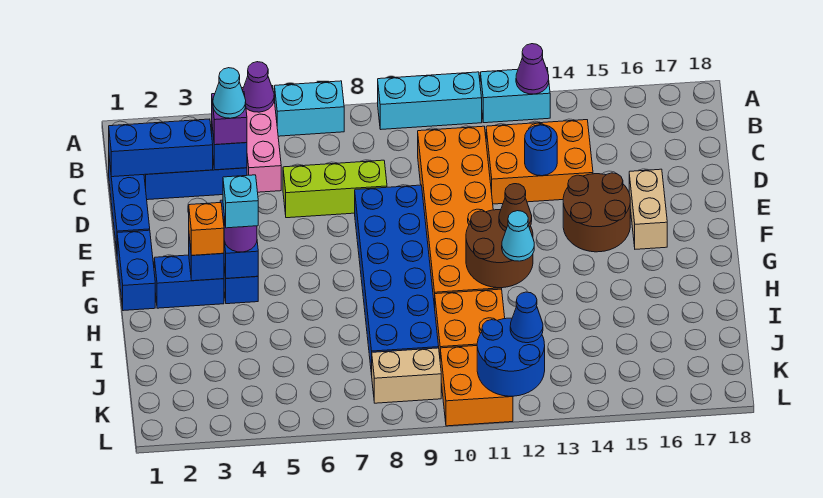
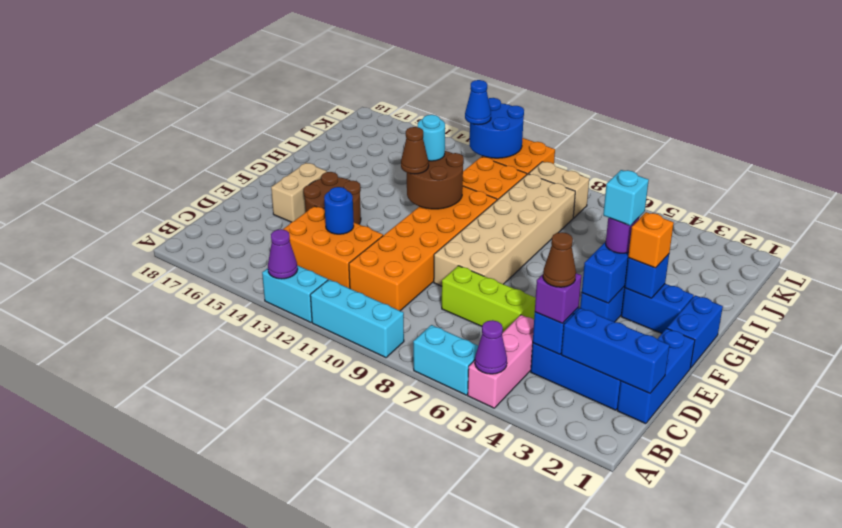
cyan 1x1 cone [213,68,246,118] -> brown 1x1 cone [543,232,576,287]
blue 2x6 brick [355,185,439,375] -> tan 2x6 brick [434,174,575,286]
cyan 1x1 cone [502,211,534,261] -> cyan 1x1 round brick [418,115,445,161]

